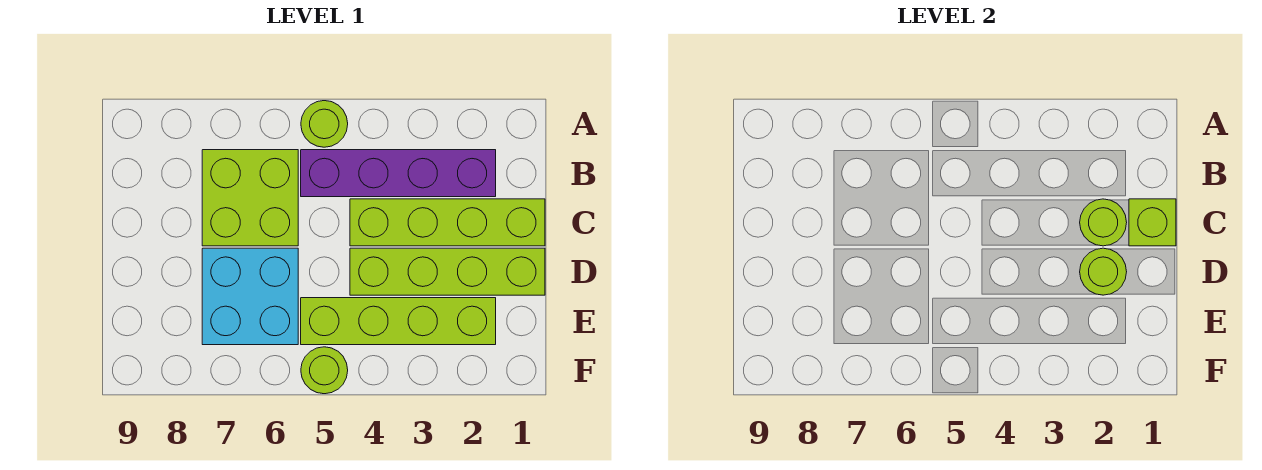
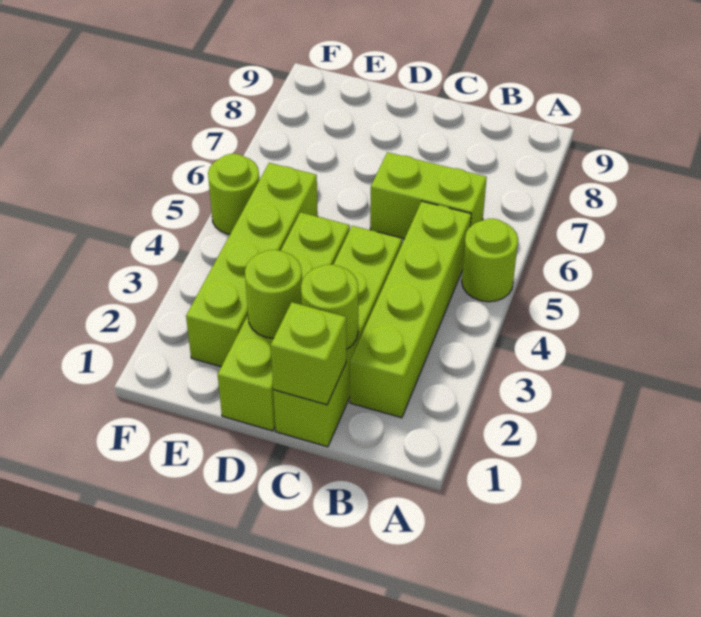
purple 1x4 brick [301,150,496,197] -> lime 1x4 brick [350,201,471,418]
lime 2x2 brick [202,150,298,246] -> lime 1x2 brick [370,152,487,239]
cyan 2x2 brick [202,248,298,345] -> none

